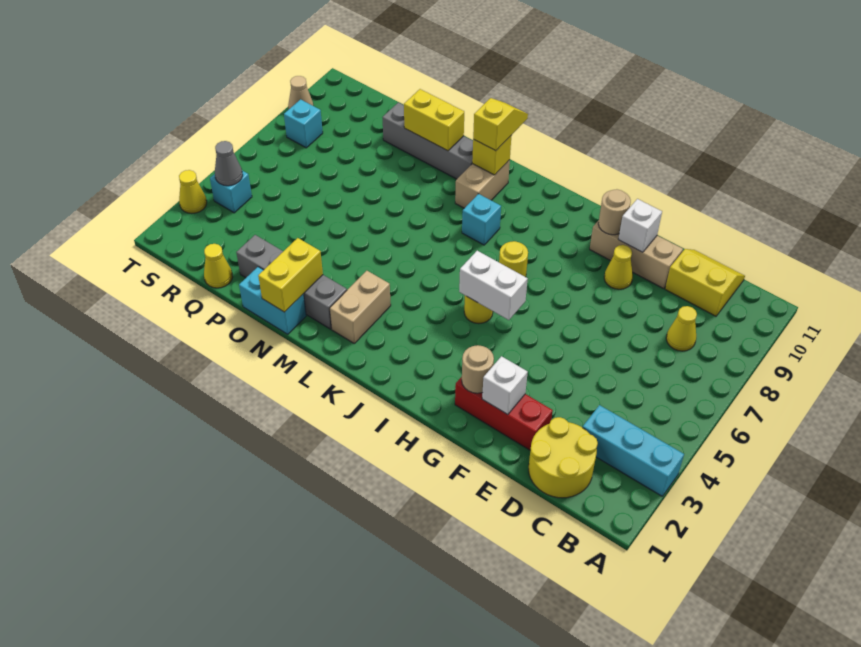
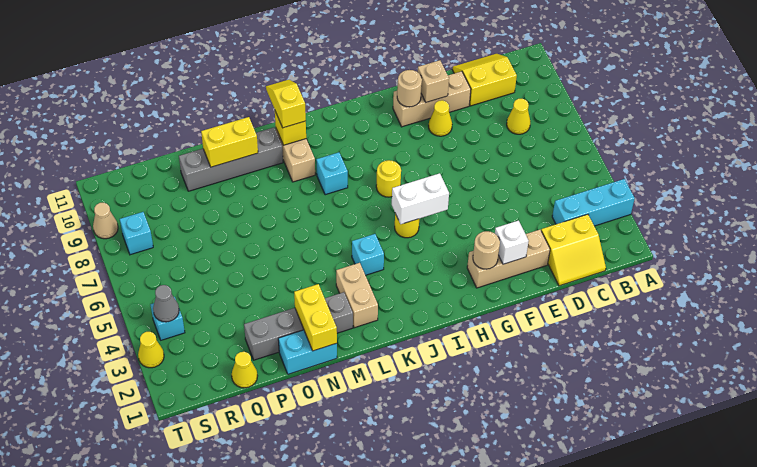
yellow 2x2 round brick [529,417,598,498] -> yellow 2x2 slope [541,214,606,286]
red 1x3 brick [455,377,553,450] -> tan 1x3 brick [467,230,550,288]
white 1x1 brick [618,199,662,252] -> tan 1x1 brick [418,60,449,102]
none -> cyan 1x1 brick [352,234,384,275]

